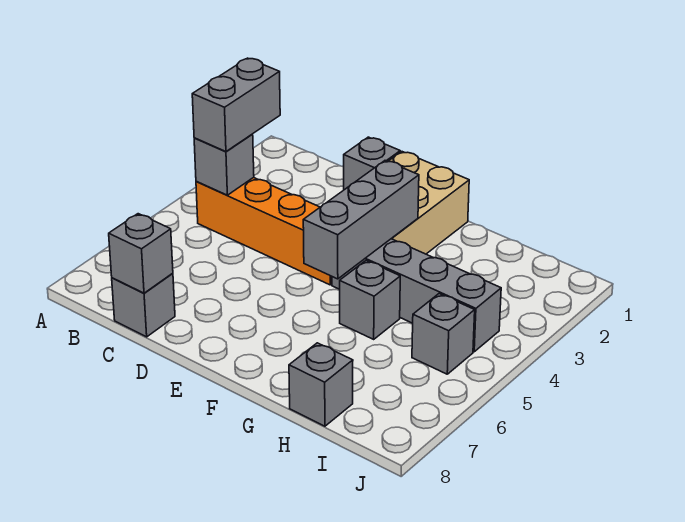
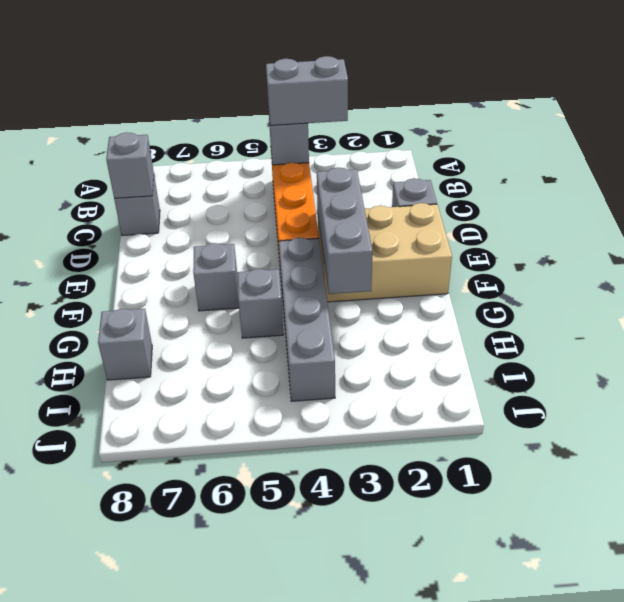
grey 1x3 brick [303,161,419,279] -> grey 1x3 brick turned to [317,168,372,294]
grey 1x1 brick [412,294,475,374] -> grey 1x1 brick moved to [193,243,239,311]

